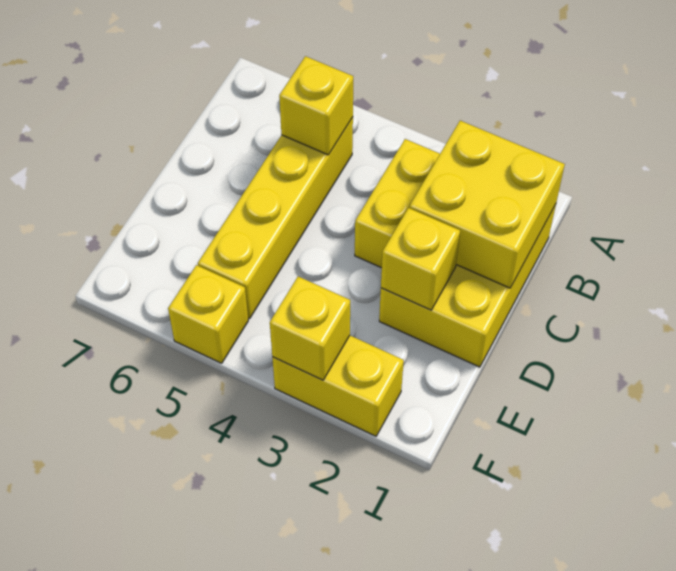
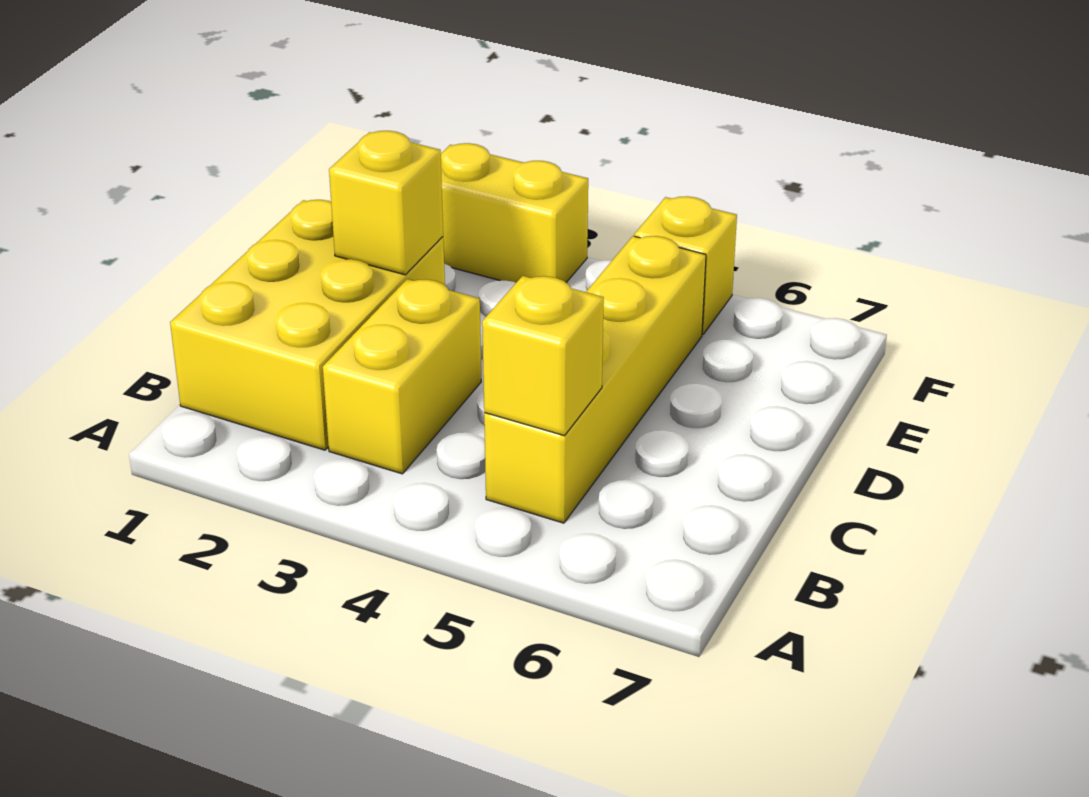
yellow 2x2 brick [409,121,565,288] -> none
yellow 1x1 brick [270,276,350,380] -> none

